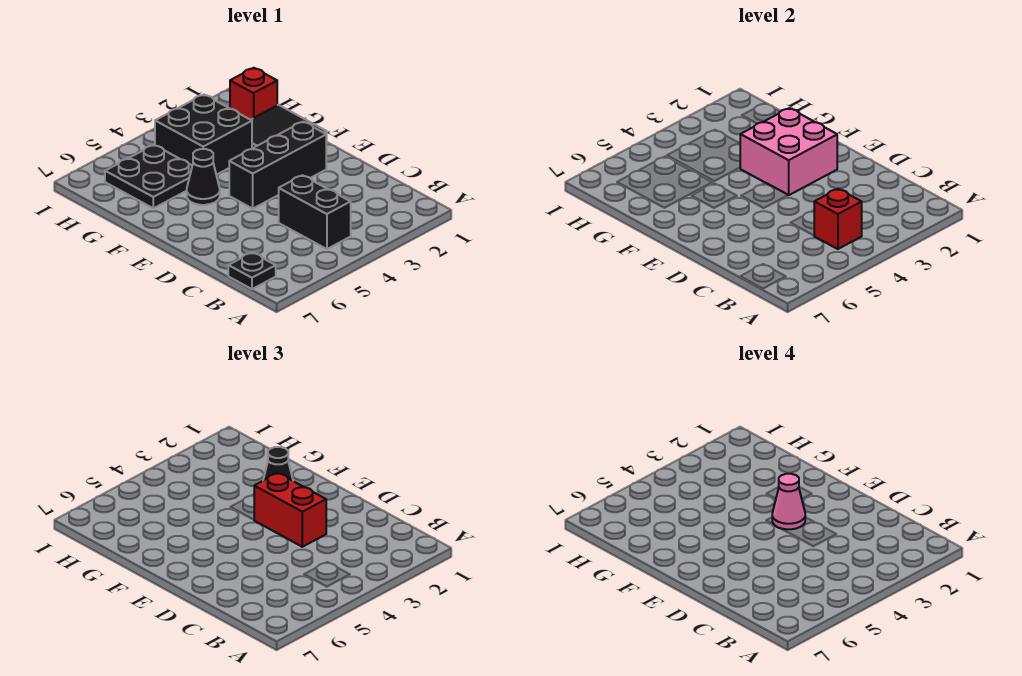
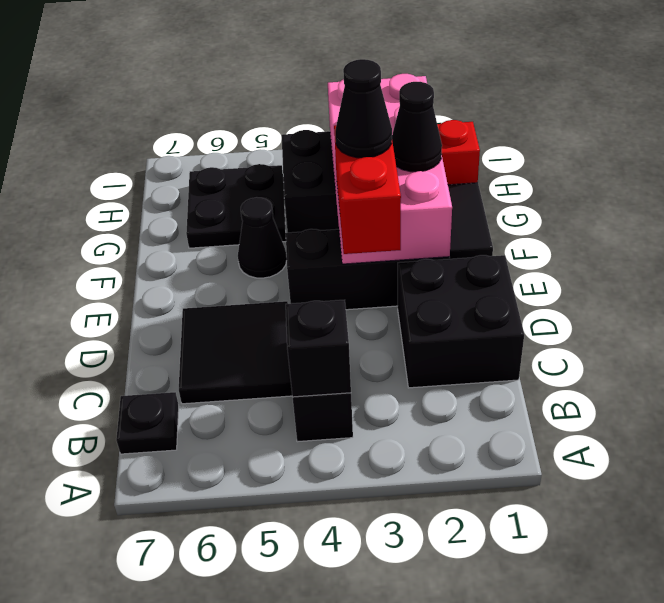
red 1x1 brick [814,189,862,249] -> black 1x1 brick [286,300,351,397]
none -> black 2x2 brick [398,255,524,388]
none -> black 2x2 tile [179,301,292,404]
pink 2x2 brick [740,108,837,195] -> pink 2x4 brick [328,74,452,264]
pink 1x1 cone [772,474,805,529] -> black 1x1 cone [335,59,392,158]

